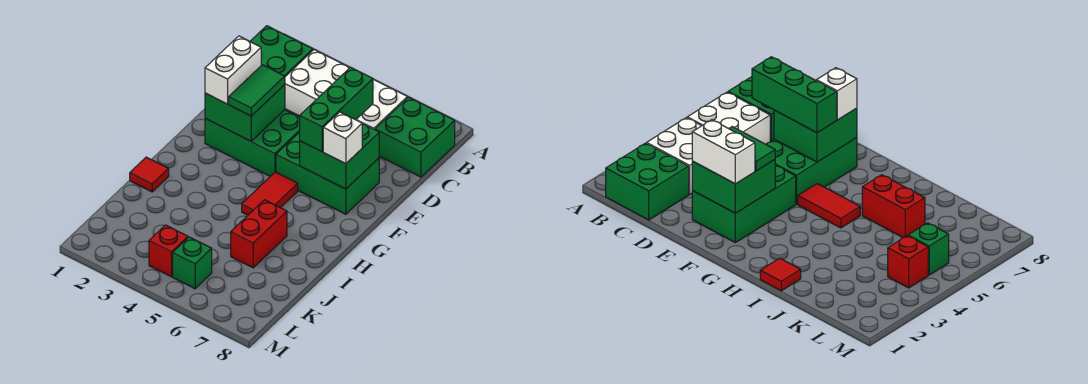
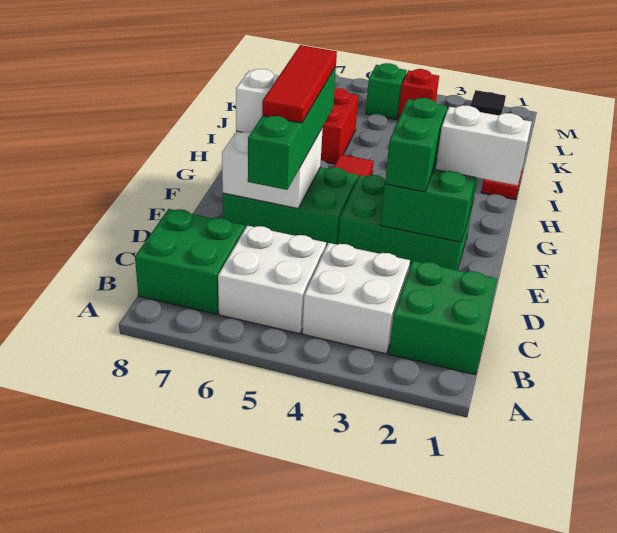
green 1x3 brick [300,67,373,152] -> green 1x4 brick [248,67,336,190]
white 1x2 brick [205,36,261,104] -> white 1x2 brick turned to [436,105,532,185]
green 1x2 tile [229,65,285,116] -> green 1x2 brick [385,98,447,192]
green 2x2 brick [300,124,379,189] -> white 2x2 brick [222,128,323,208]
none -> red 1x3 tile [262,45,337,123]
none -> black 1x1 tile [470,90,506,115]

